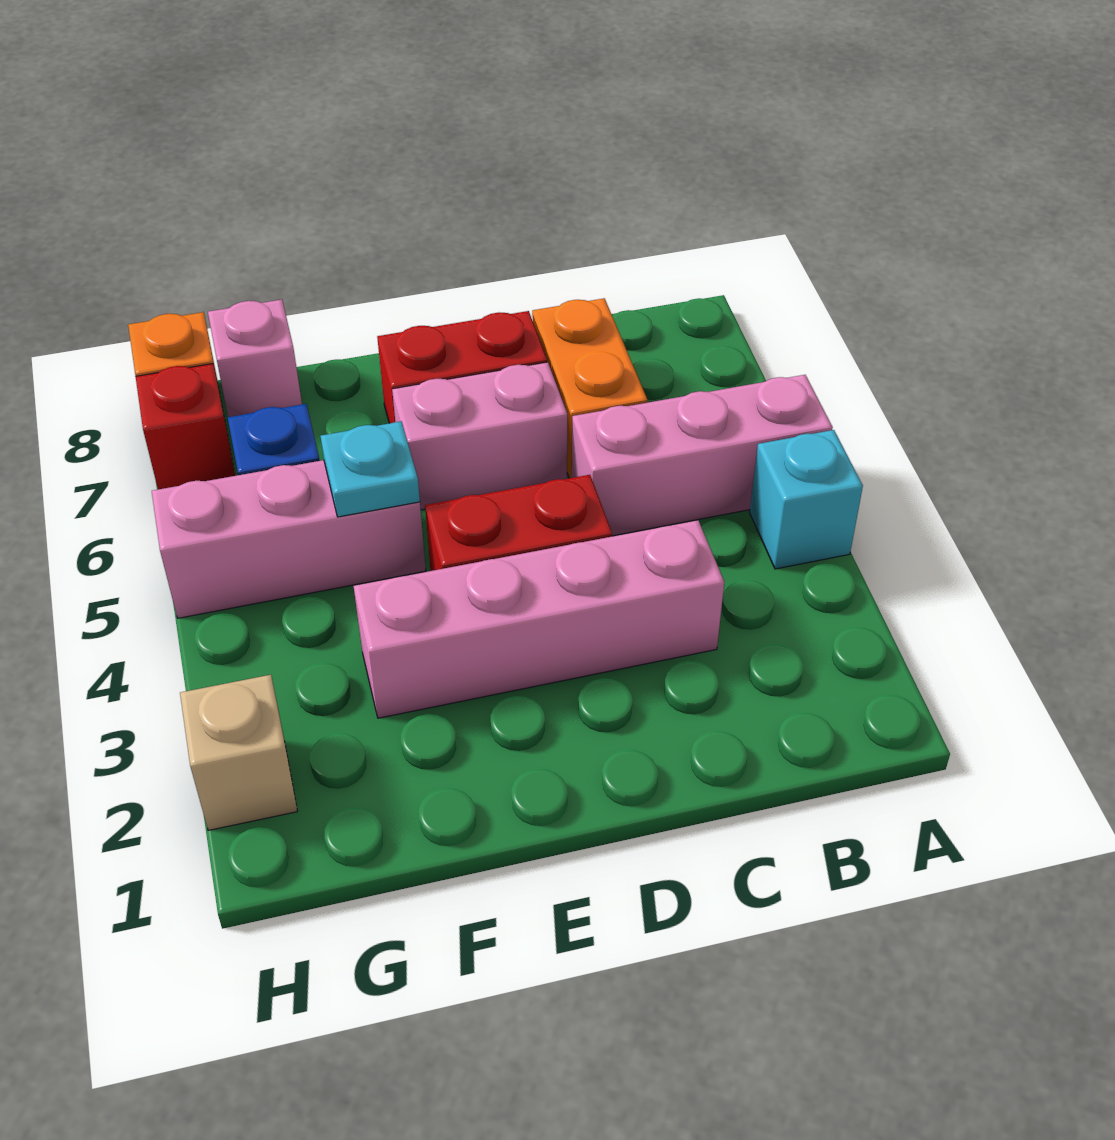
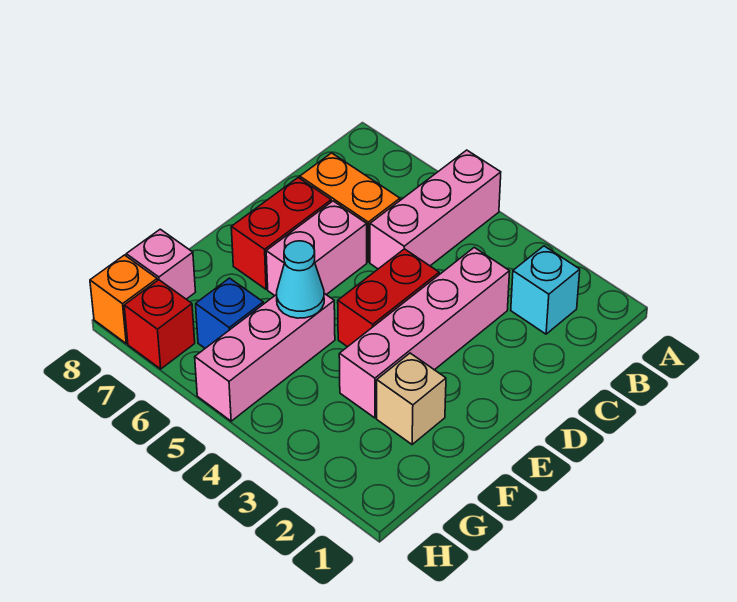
cyan 1x1 brick [750,430,863,569] -> cyan 1x1 brick moved to [511,246,580,334]
cyan 1x1 plate [321,421,420,517] -> cyan 1x1 cone [277,241,324,318]
tan 1x1 brick [180,675,297,830] -> tan 1x1 brick moved to [377,353,446,444]

